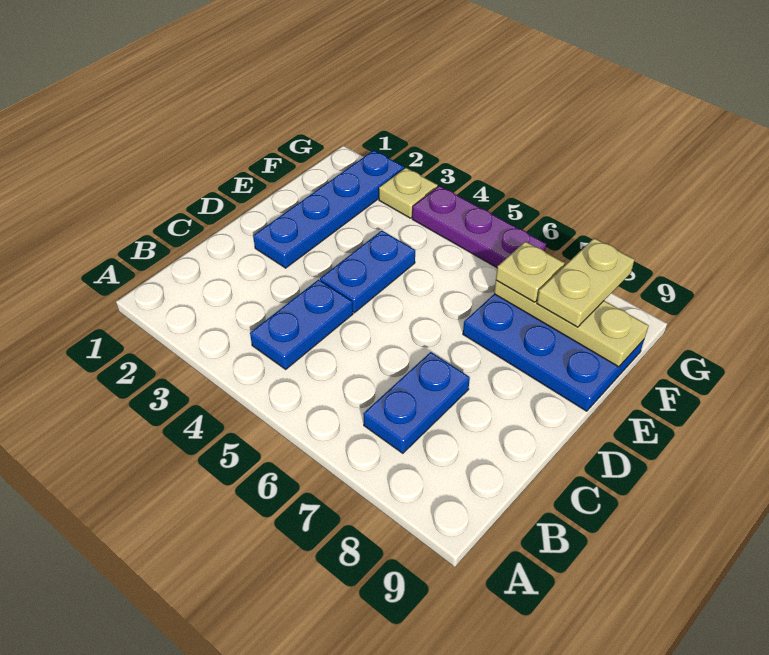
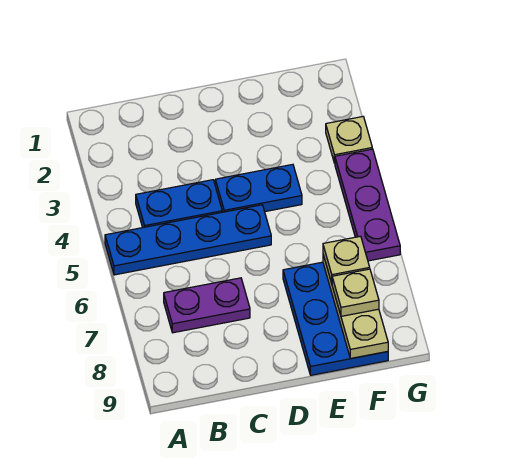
blue 1x2 plate [363,352,470,453] -> purple 1x2 plate [164,278,250,333]
blue 1x4 plate [253,150,404,268] -> blue 1x4 plate moved to [105,205,271,275]
tan 1x2 plate [537,238,635,327] -> tan 1x1 plate [332,269,379,316]

